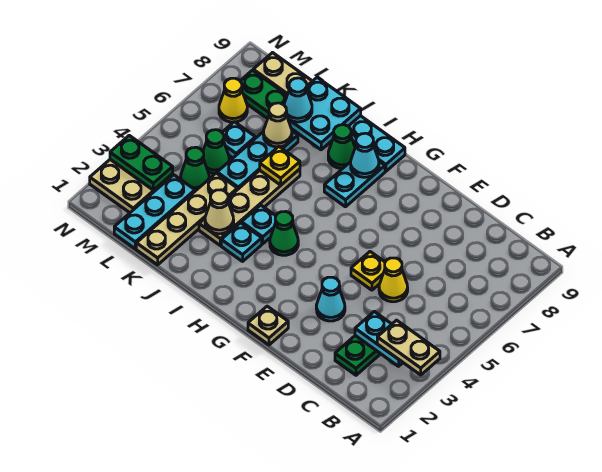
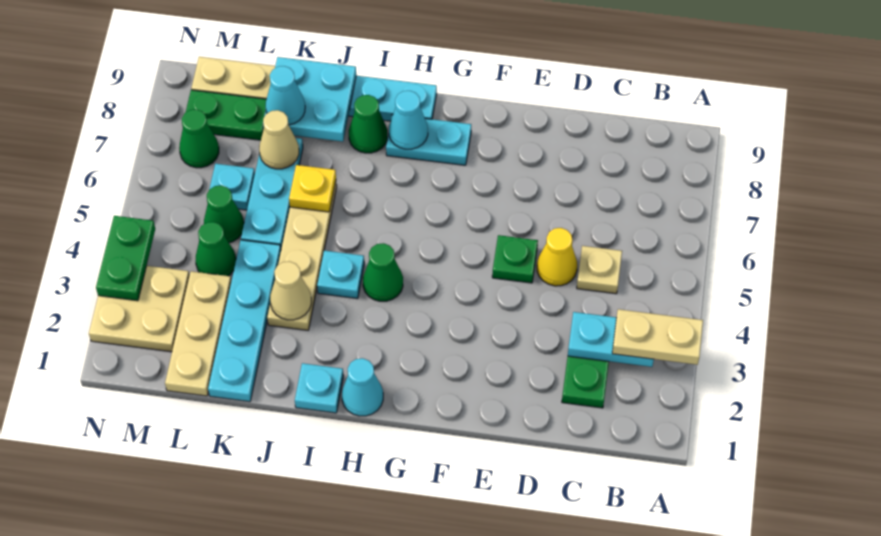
cyan 1x1 cone [316,277,345,321] -> cyan 1x1 cone moved to [342,358,383,416]
yellow 1x1 plate [351,252,385,290] -> green 1x1 plate [492,235,538,283]
tan 1x1 plate [248,306,288,345] -> tan 1x1 plate moved to [577,246,622,294]
cyan 1x2 plate [324,162,385,207] -> cyan 1x2 plate turned to [386,115,471,165]
cyan 1x1 plate [221,223,262,261] -> cyan 1x1 plate moved to [295,363,344,413]
tan 1x4 plate [136,173,237,265] -> cyan 1x4 plate [208,240,281,402]
cyan 1x3 plate [114,175,195,249] -> tan 1x3 plate [165,271,231,396]
green 1x2 plate [110,135,173,190] -> green 1x2 plate turned to [96,216,155,301]
yellow 1x1 cone [219,78,247,122] -> green 1x1 cone [179,109,219,168]

